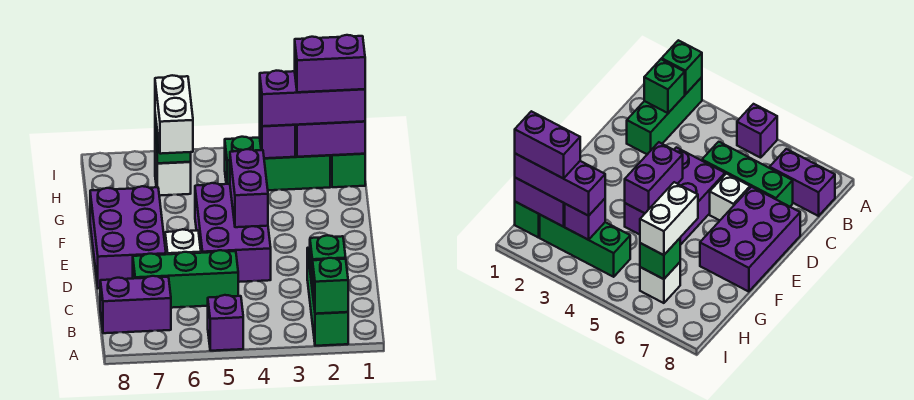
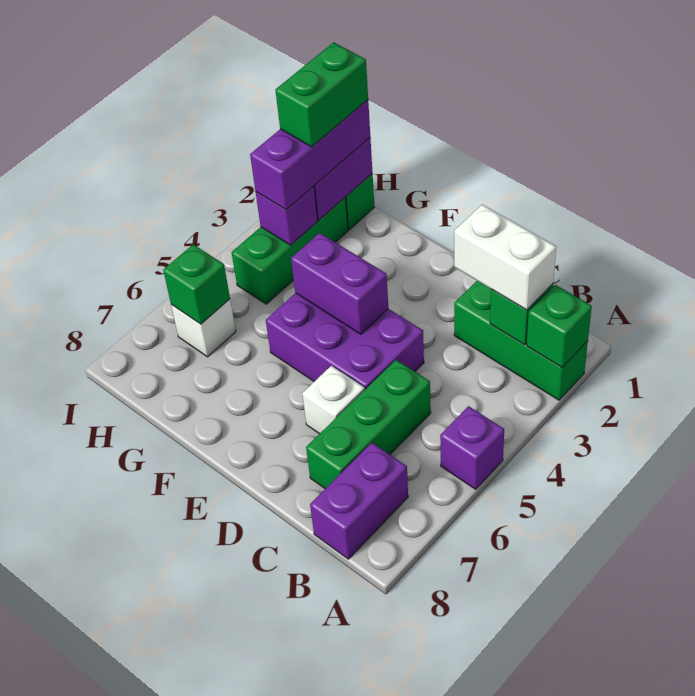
purple 2x3 brick [90,186,166,288] -> none
white 1x2 brick [155,75,193,154] -> white 1x2 brick moved to [454,205,556,310]
purple 1x2 brick [295,35,365,92] -> green 1x2 brick [276,42,368,147]

